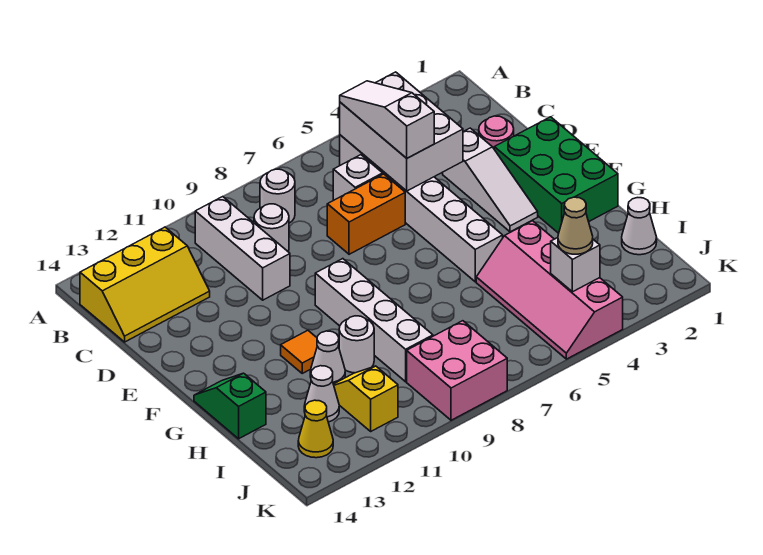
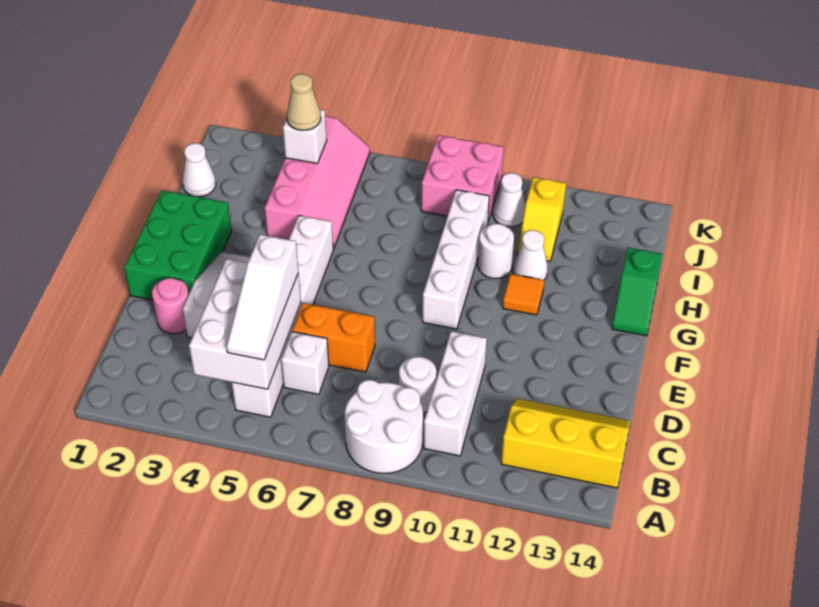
white 1x1 round brick [260,169,295,223] -> white 2x2 round brick [345,380,423,473]
white 1x1 cone [304,366,339,422] -> white 1x1 cone moved to [493,173,526,227]
yellow 1x1 cone [298,400,333,458] -> none

